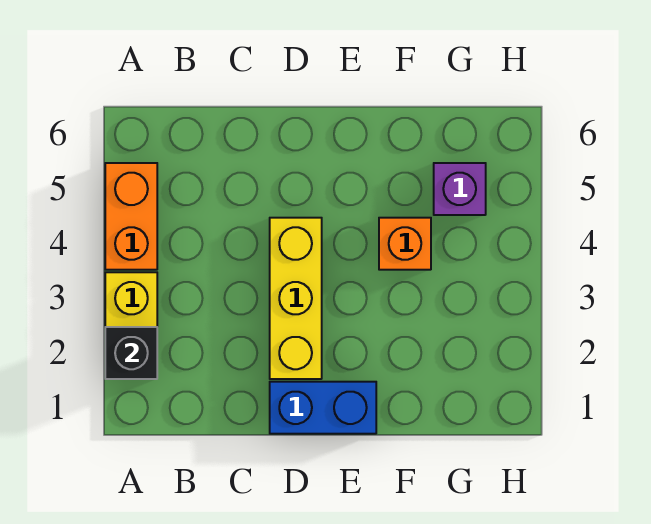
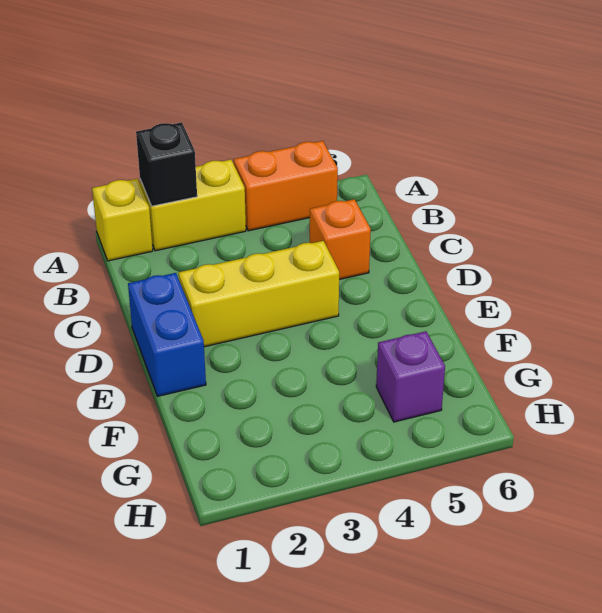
none -> yellow 1x1 brick [92,179,153,261]
orange 1x1 brick [379,218,431,270] -> orange 1x1 brick moved to [309,199,371,279]

